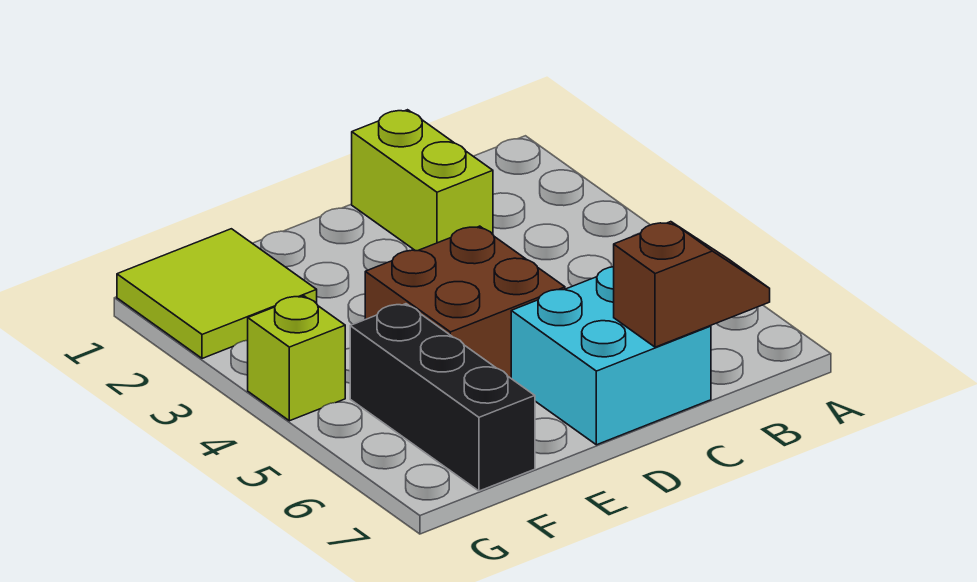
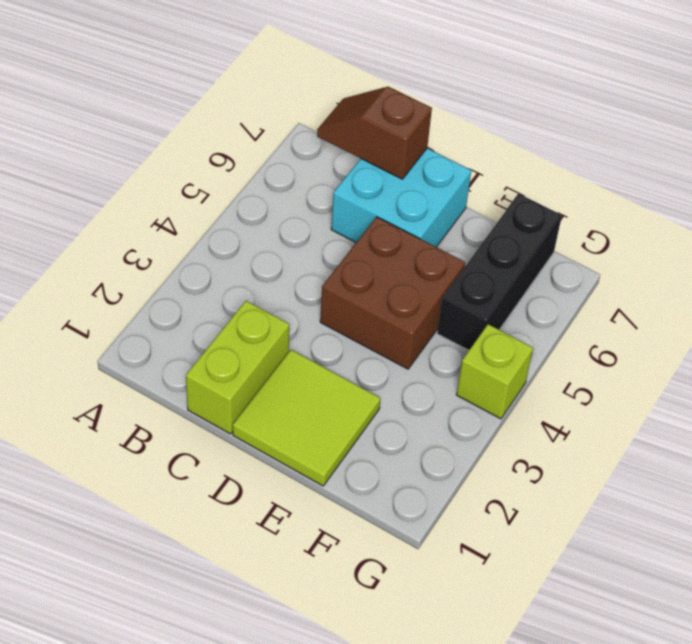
lime 2x2 tile [117,229,317,358] -> lime 2x2 tile moved to [233,350,380,486]

